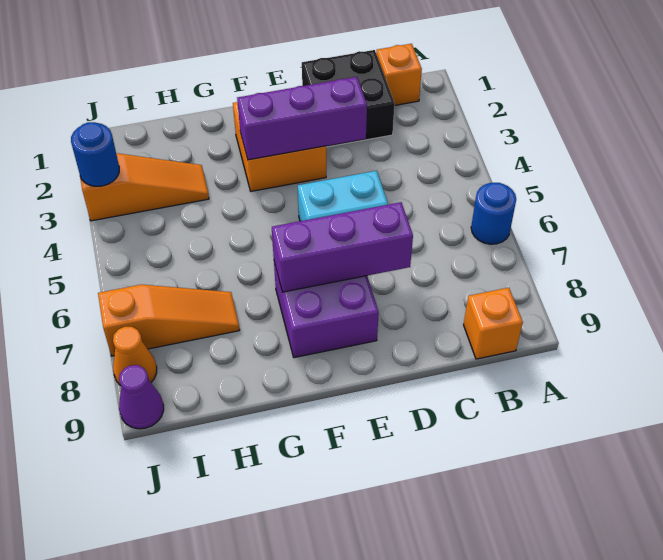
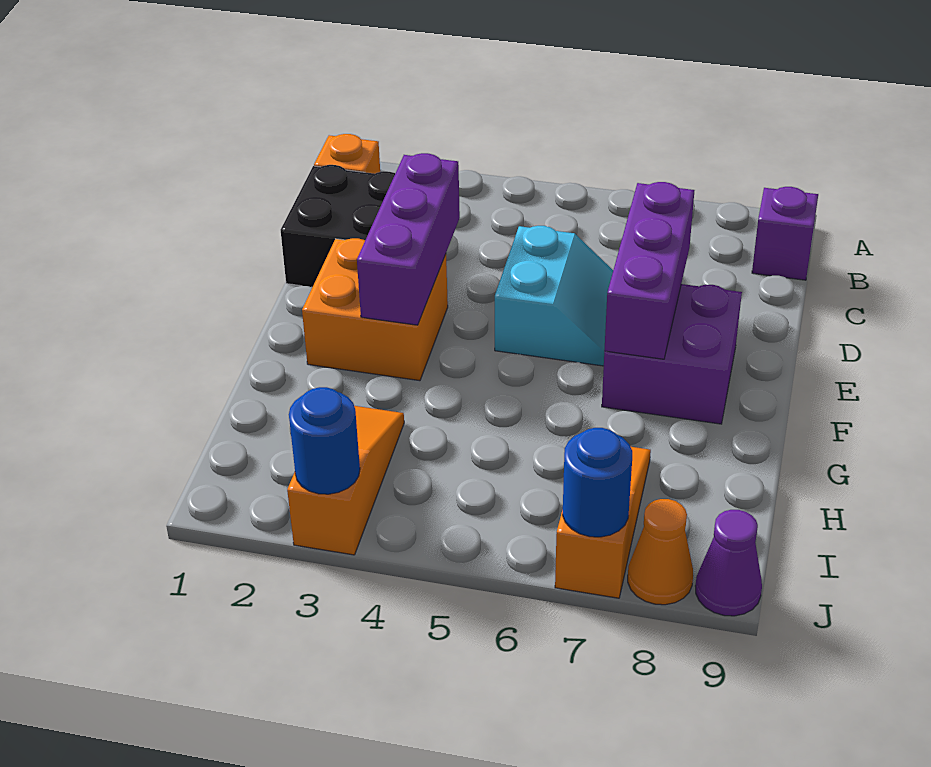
blue 1x1 round brick [471,183,516,244] -> blue 1x1 round brick moved to [563,428,632,537]
orange 1x1 brick [464,288,523,359] -> purple 1x1 brick [752,187,818,280]

